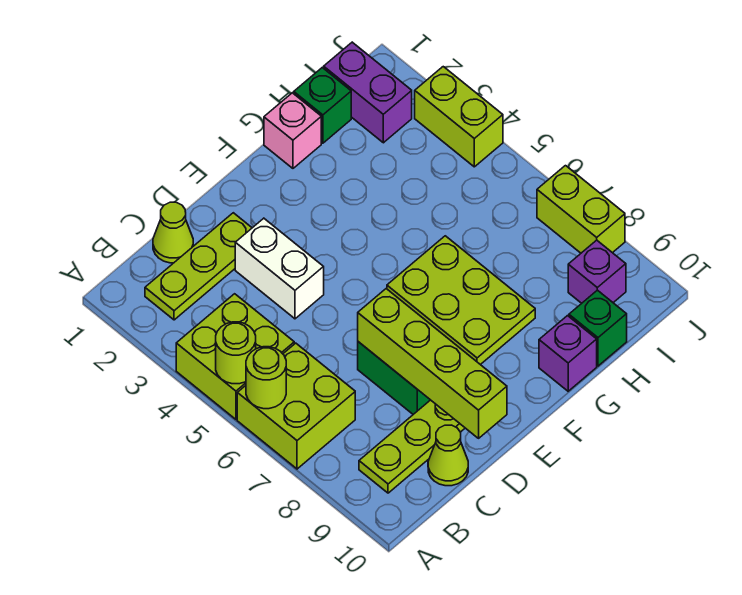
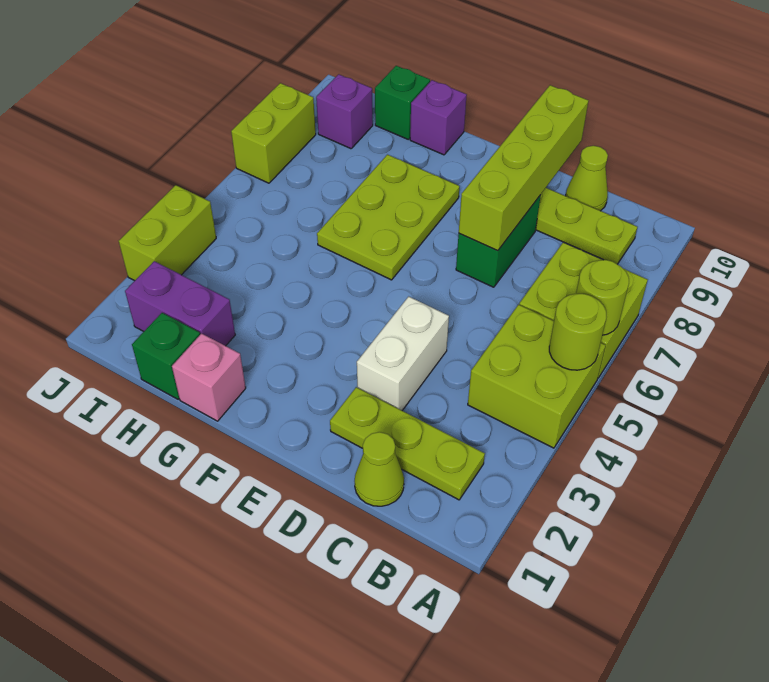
purple 1x2 brick [324,42,412,143] -> purple 1x2 brick turned to [125,261,235,346]

